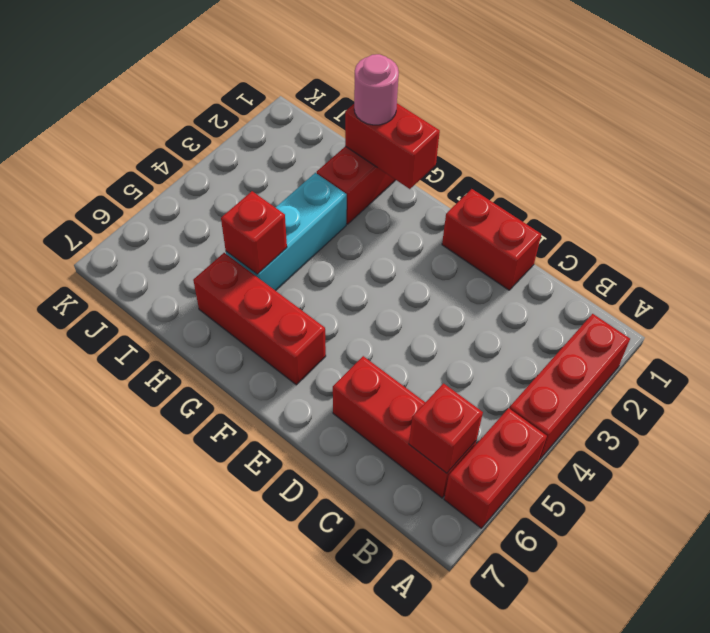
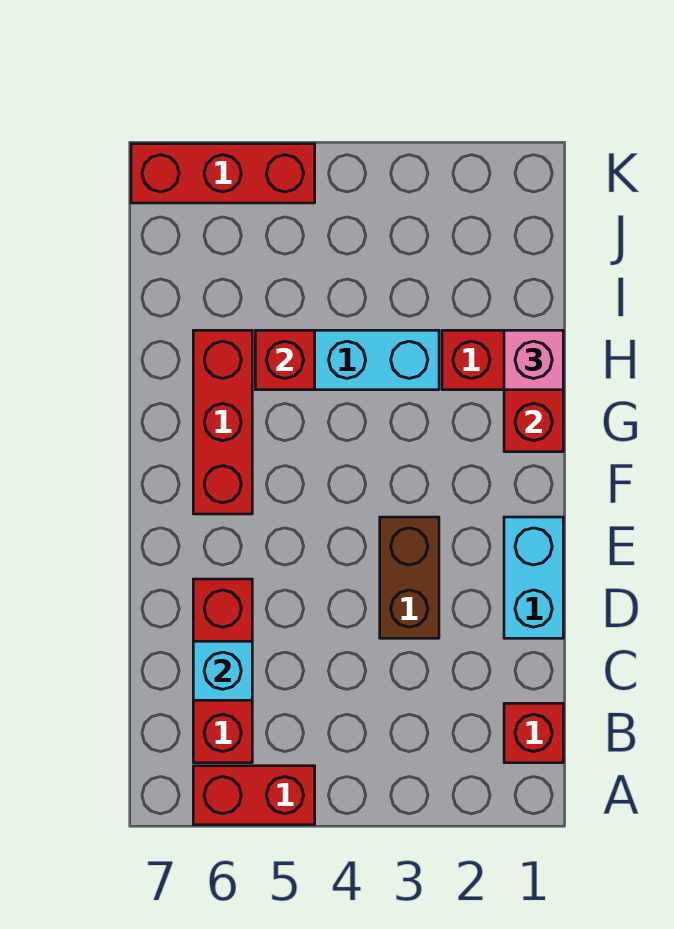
red 1x3 brick [509,314,630,460] -> red 1x3 brick moved to [131,144,315,203]
red 1x1 brick [409,383,483,473] -> red 1x1 brick moved to [504,703,563,763]
none -> cyan 1x1 brick [193,641,252,700]
red 1x2 brick [442,189,541,290] -> cyan 1x2 brick [504,517,563,638]
none -> brown 1x2 brick [380,517,439,638]
pink 1x1 round brick [354,54,399,125] -> pink 1x1 brick [504,330,563,390]

